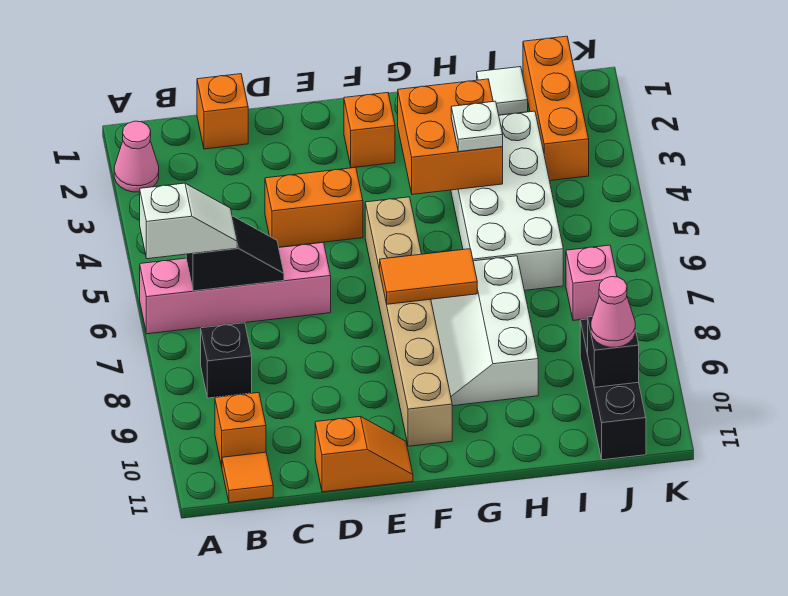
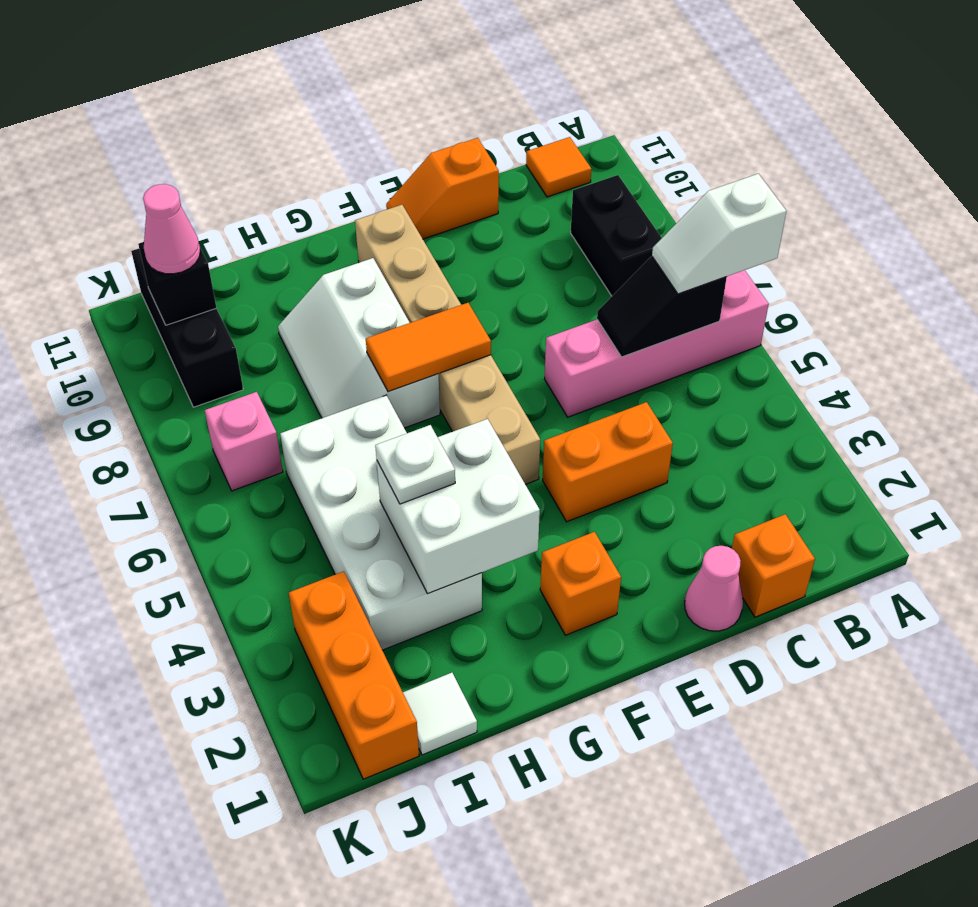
pink 1x1 cone [114,121,159,192] -> pink 1x1 cone moved to [685,546,743,631]
black 1x1 brick [201,323,252,398] -> black 1x2 brick [571,175,662,296]
orange 1x1 brick [215,393,266,467] -> none
orange 2x2 brick [398,79,503,195] -> white 2x2 brick [377,419,540,594]
white 2x3 slope [431,256,538,406] -> white 2x3 slope turned to [278,258,440,428]

